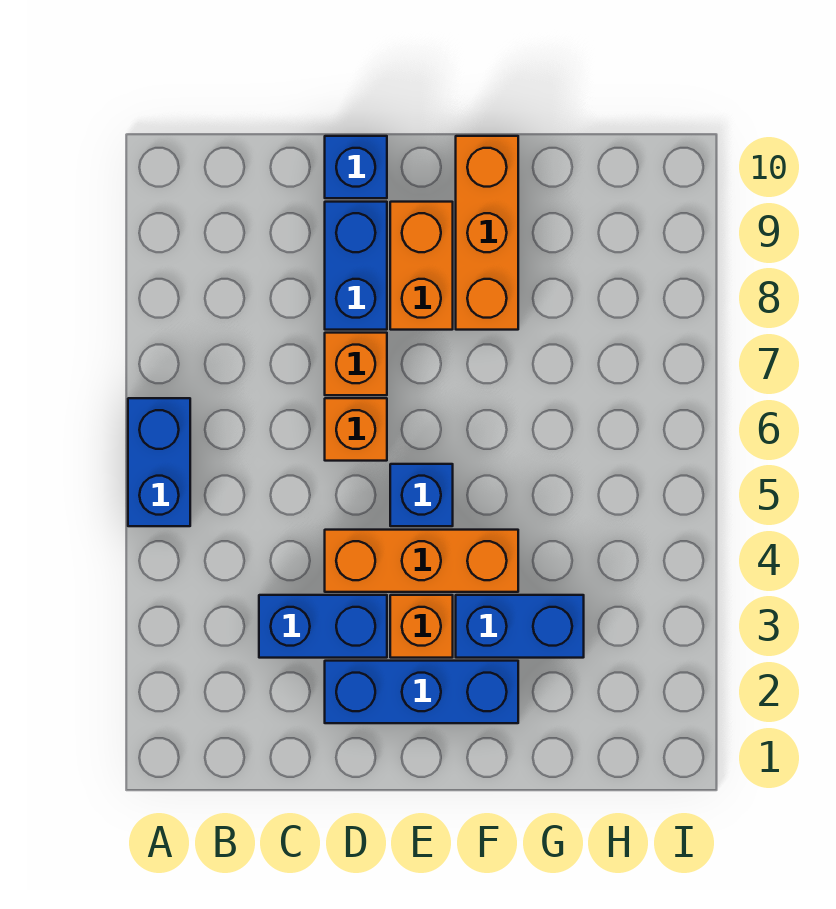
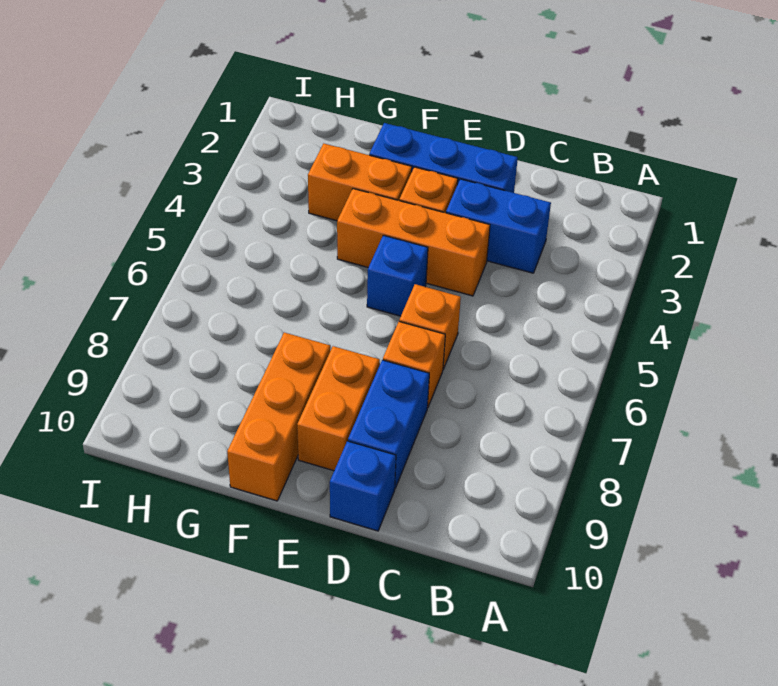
blue 1x2 brick [128,398,190,526] -> none
blue 1x2 brick [456,595,584,658] -> orange 1x2 brick [308,144,412,221]

